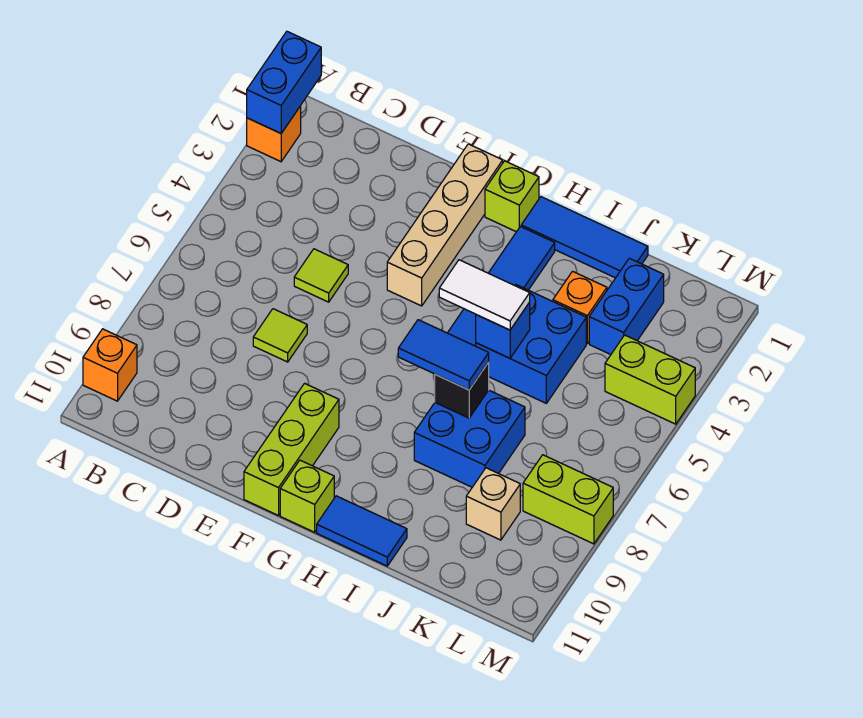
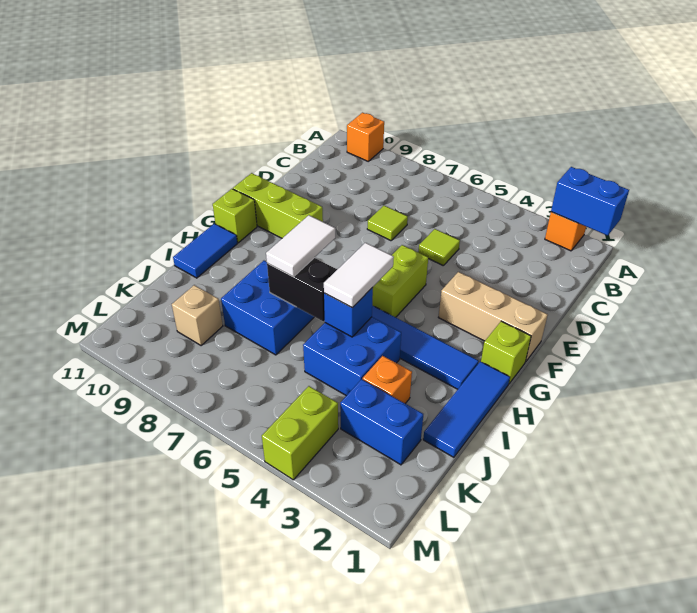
tan 1x4 brick [387,144,503,306] -> tan 1x3 brick [438,272,548,362]
blue 1x2 tile [398,320,489,390] -> white 1x2 tile [266,215,335,277]
black 1x1 brick [435,362,489,418] -> black 1x2 brick [267,258,337,321]
lime 1x2 brick [523,455,613,544] -> lime 1x2 brick moved to [372,245,428,317]

